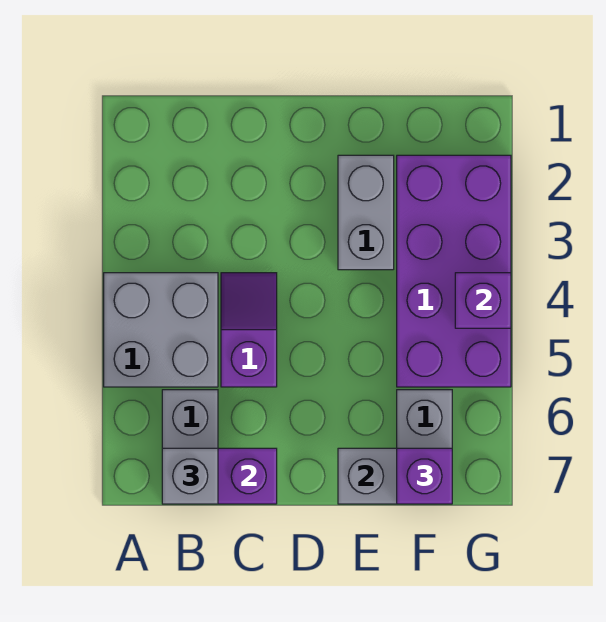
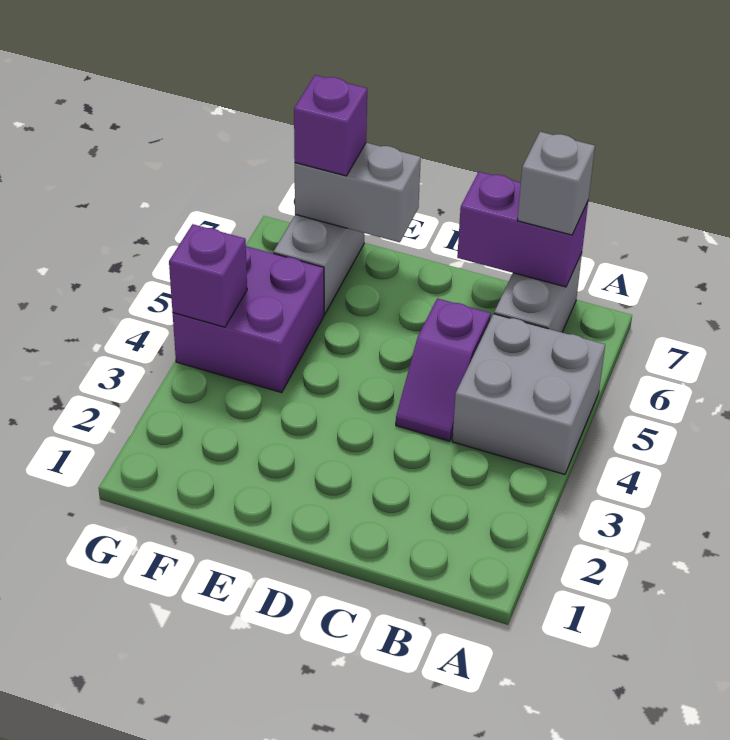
grey 1x2 brick [338,155,394,270] -> none
purple 2x4 brick [397,155,511,387] -> purple 2x2 brick [173,246,324,393]

